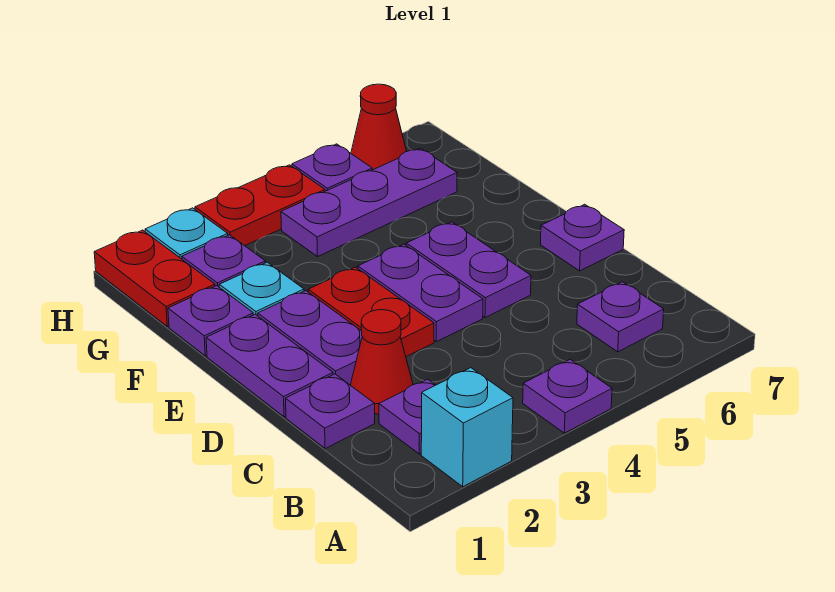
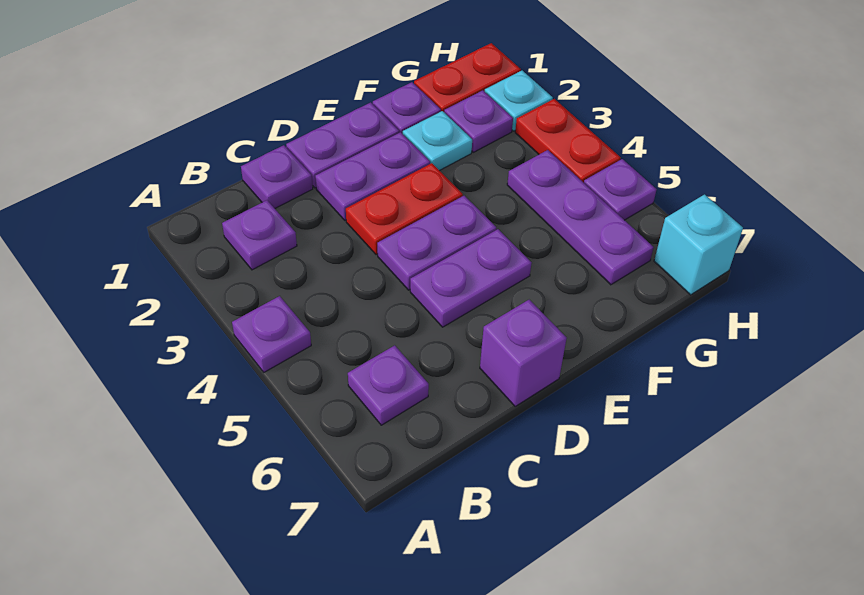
cyan 1x1 brick [421,368,513,487] -> cyan 1x1 brick moved to [654,194,743,295]
red 1x1 cone [351,310,413,414] -> none
purple 1x1 plate [541,204,624,271] -> purple 1x1 brick [480,300,567,406]
red 1x1 cone [351,84,407,170] -> none

